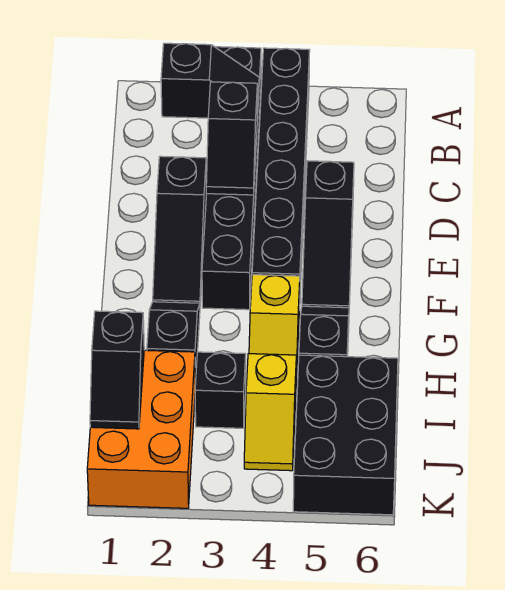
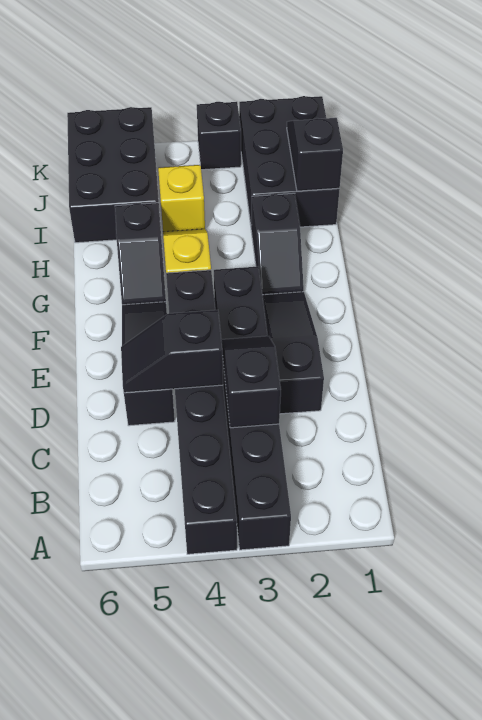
black 1x2 slope [161,43,259,118] -> black 1x2 slope moved to [121,310,223,393]
orange 2x3 brick [87,350,195,508] -> black 2x3 brick [239,96,340,227]
black 1x1 brick [195,352,246,428] -> black 1x1 brick moved to [197,102,241,170]

